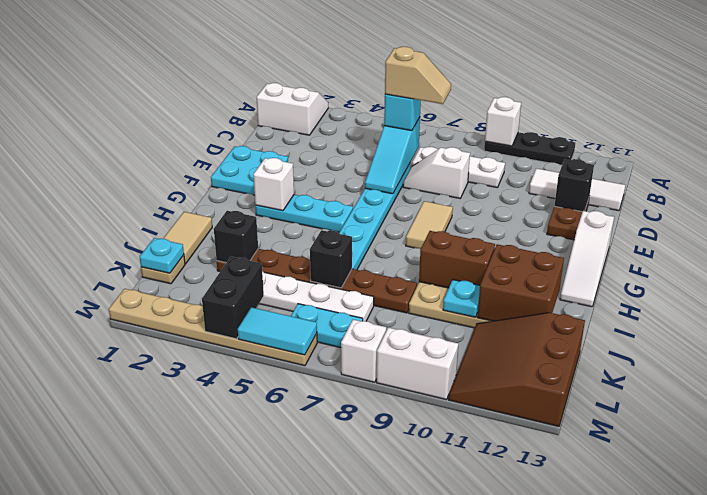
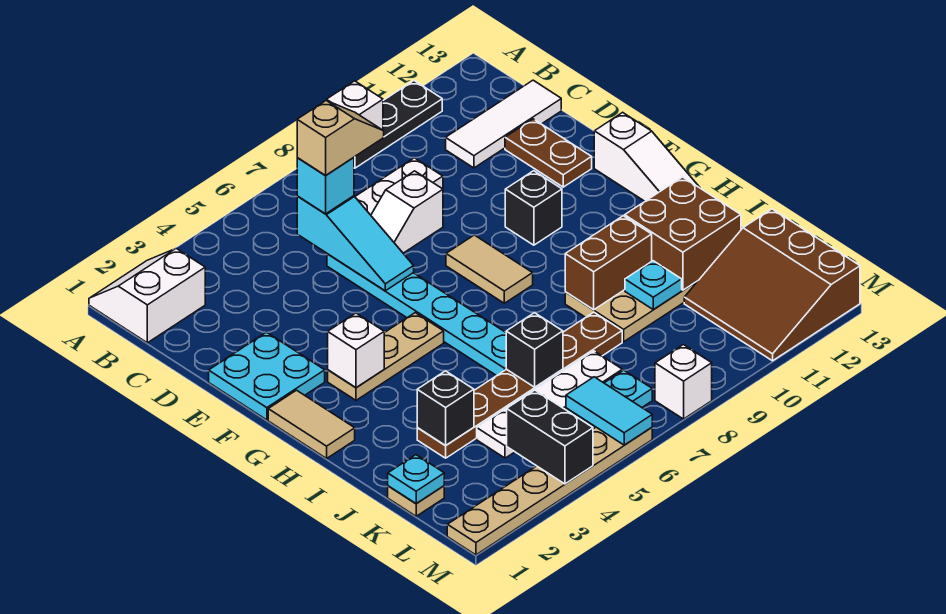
black 1x1 brick [555,159,594,212] -> black 1x1 brick moved to [505,171,562,245]
cyan 1x3 plate [255,195,353,232] -> tan 1x3 plate [328,313,444,400]
tan 1x2 tile [163,212,212,264] -> tan 1x2 tile moved to [268,390,355,458]
cyan 1x2 tile [238,307,317,355] -> cyan 1x2 tile turned to [566,377,652,445]
white 1x2 brick [377,327,458,400] -> none

